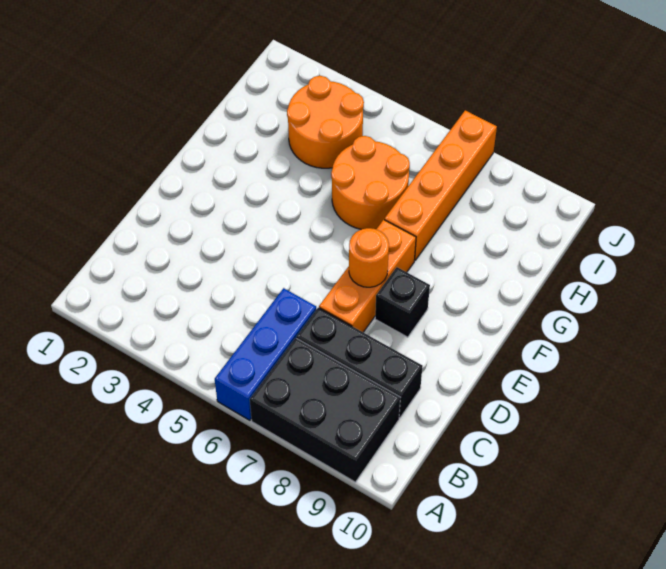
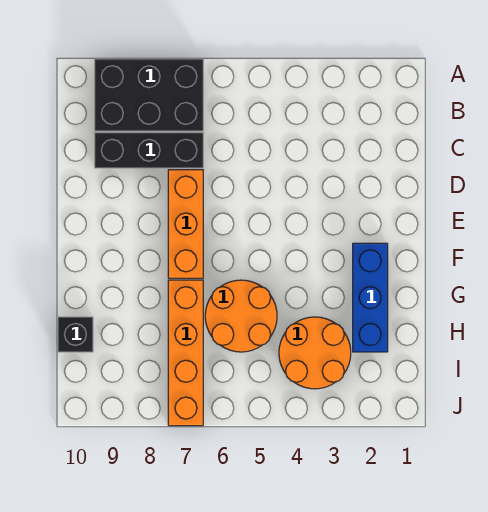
blue 1x3 brick [215,288,316,420] -> blue 1x3 brick moved to [353,243,388,352]
orange 1x1 round brick [349,228,389,287] -> none
black 1x1 brick [375,267,430,337] -> black 1x1 brick moved to [58,317,93,352]

